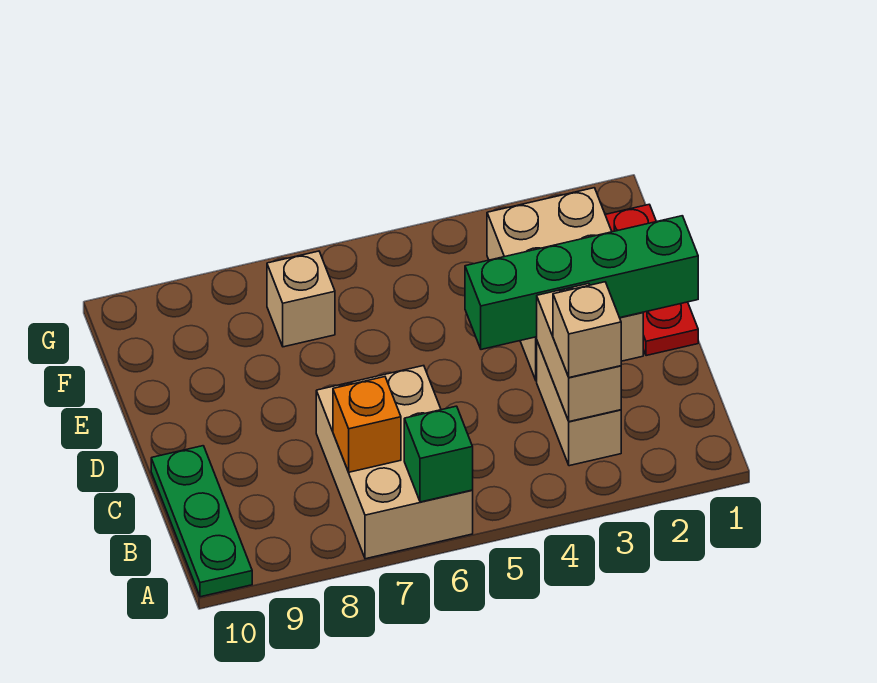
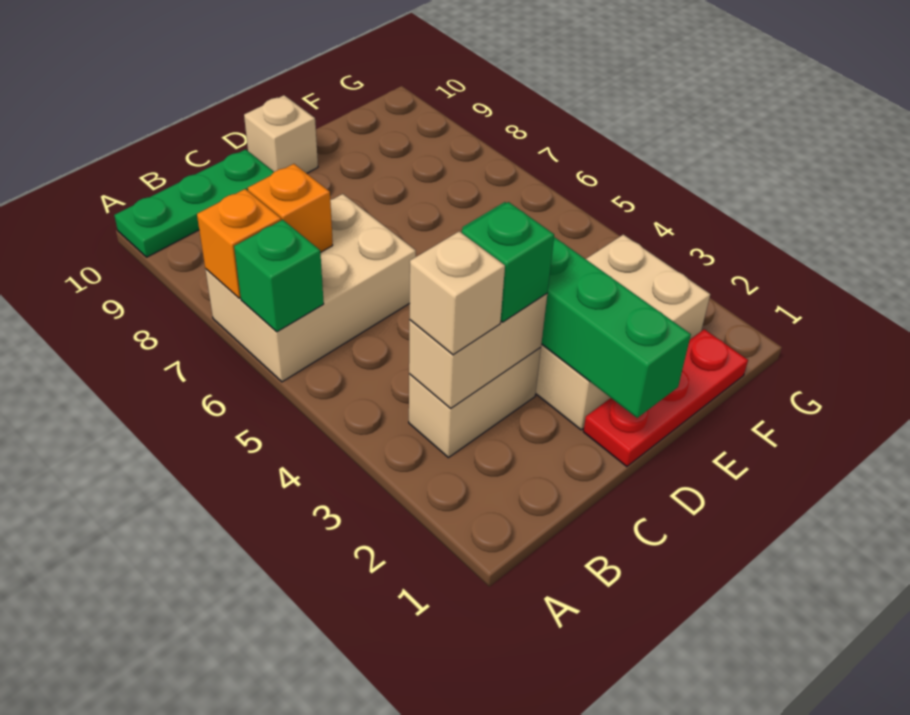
none -> orange 1x1 brick [197,189,281,298]
none -> green 1x1 brick [462,202,554,322]
tan 1x1 brick [267,251,335,347] -> tan 1x1 brick moved to [244,95,318,173]

